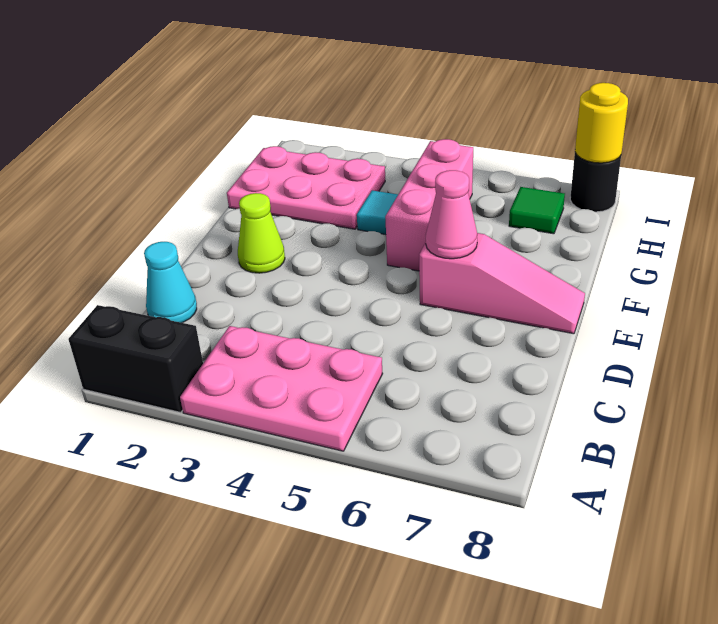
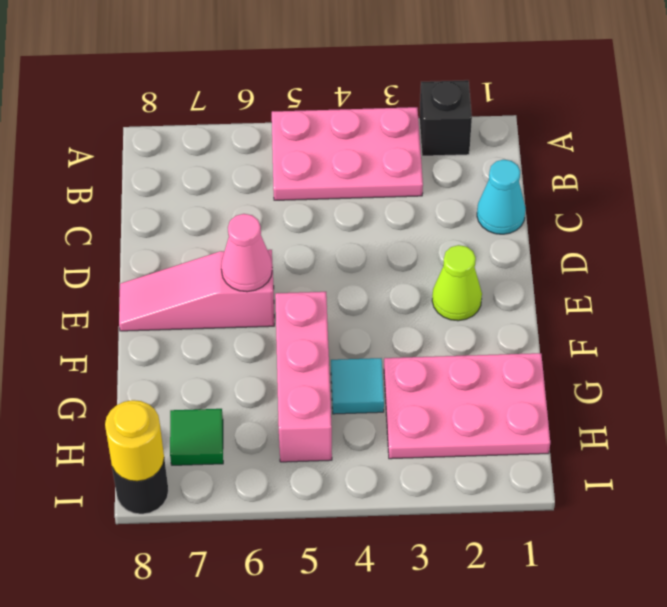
black 1x2 brick [68,305,203,412] -> black 1x1 brick [419,80,472,156]

